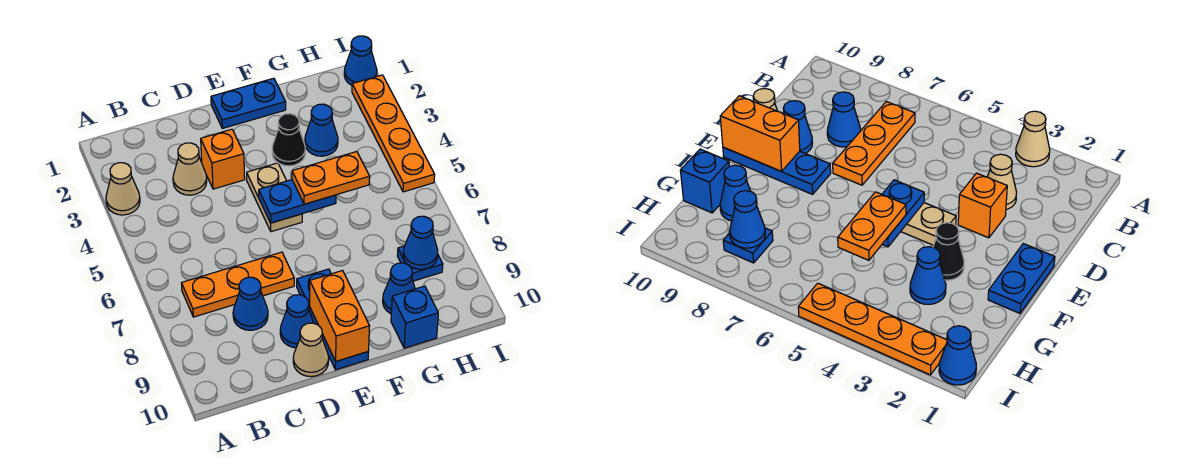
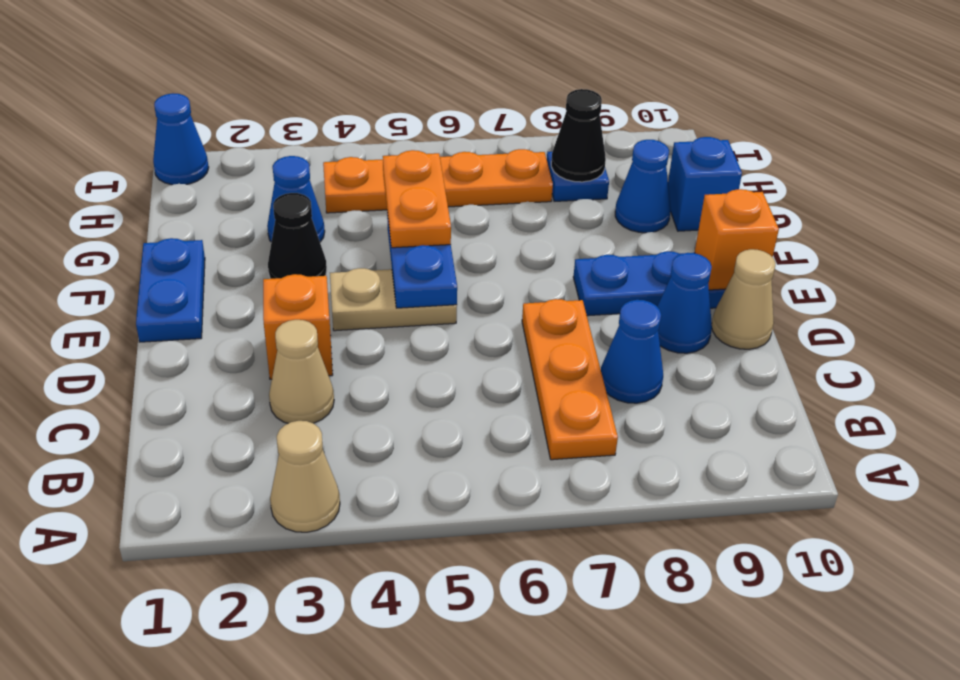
orange 1x2 brick [310,271,370,361] -> orange 1x1 brick [695,189,779,290]
blue 1x1 cone [403,216,438,269] -> black 1x1 cone [551,89,606,182]
orange 1x4 plate [352,75,435,192] -> orange 1x4 plate moved to [323,149,553,213]

